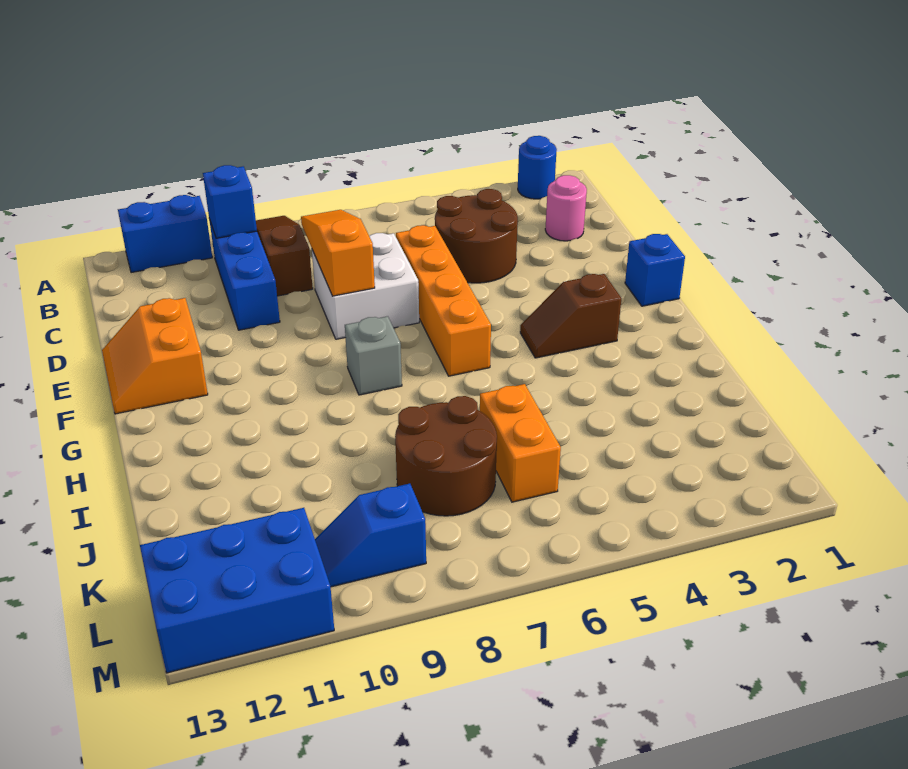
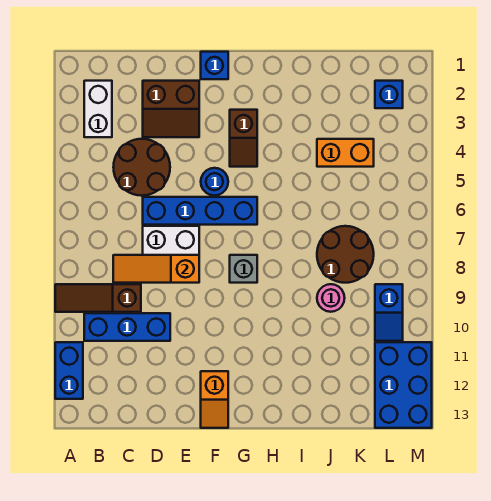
blue 1x1 round brick [518,136,557,199] -> blue 1x1 round brick moved to [201,168,228,196]
none -> white 1x2 brick [84,81,112,137]
blue 1x1 brick [203,165,257,238] -> blue 1x1 brick moved to [375,81,403,108]
pink 1x1 round brick [545,175,587,241] -> pink 1x1 round brick moved to [317,284,345,312]
none -> brown 2x2 slope [143,81,199,137]
orange 1x4 brick [396,225,491,376] -> blue 1x4 brick [143,197,257,225]
orange 2x2 slope [102,298,208,414] -> orange 1x2 slope [201,371,228,428]
orange 1x2 brick [480,384,561,502] -> orange 1x2 brick moved to [317,139,374,167]

